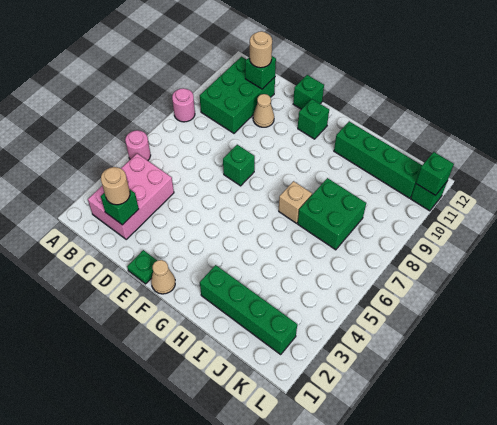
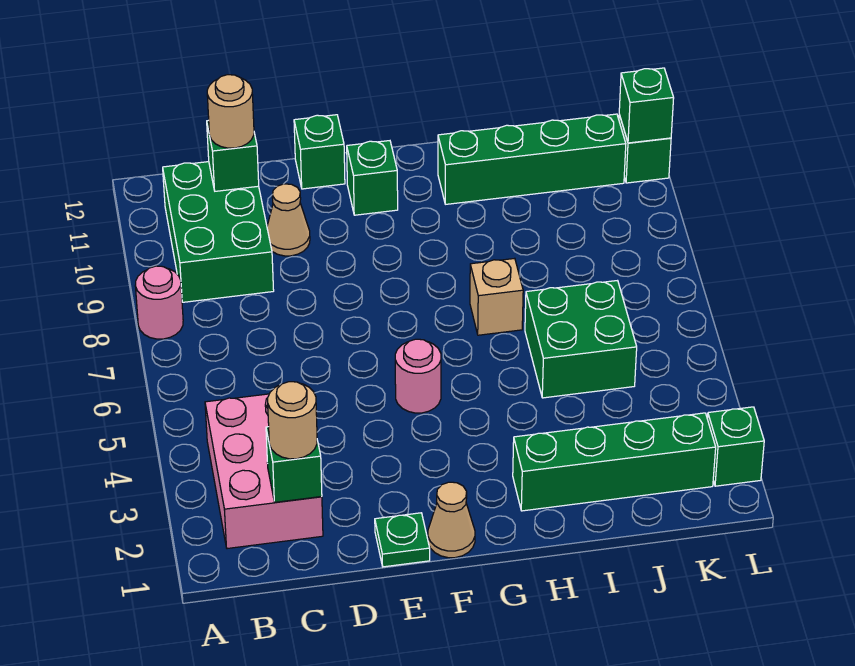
pink 1x1 round brick [125,130,151,160] -> pink 1x1 round brick moved to [395,339,441,413]
green 1x1 brick [223,145,255,186] -> green 1x1 brick moved to [707,407,764,486]
green 2x2 brick [298,178,366,250] -> green 2x2 brick moved to [525,281,637,398]

